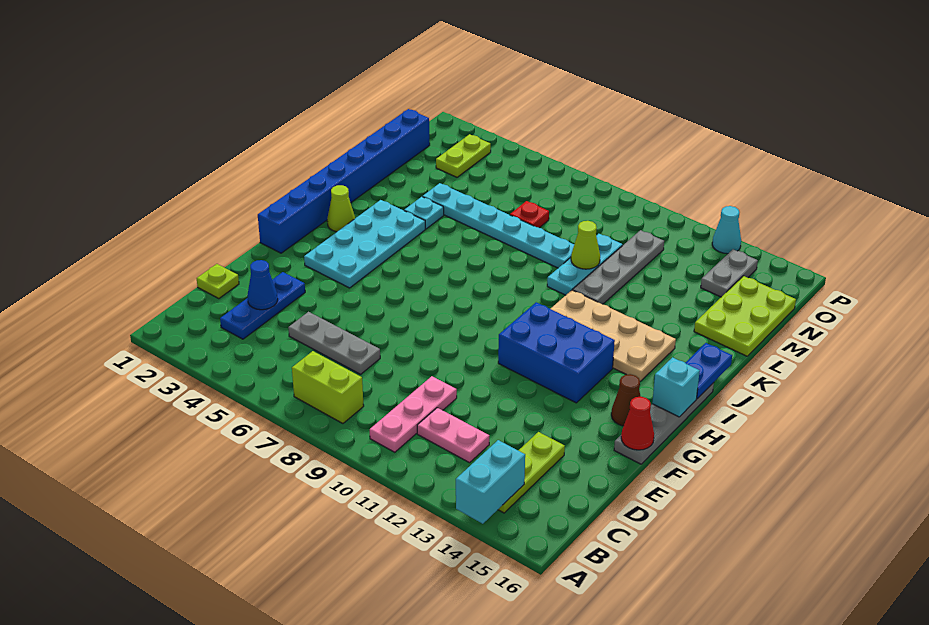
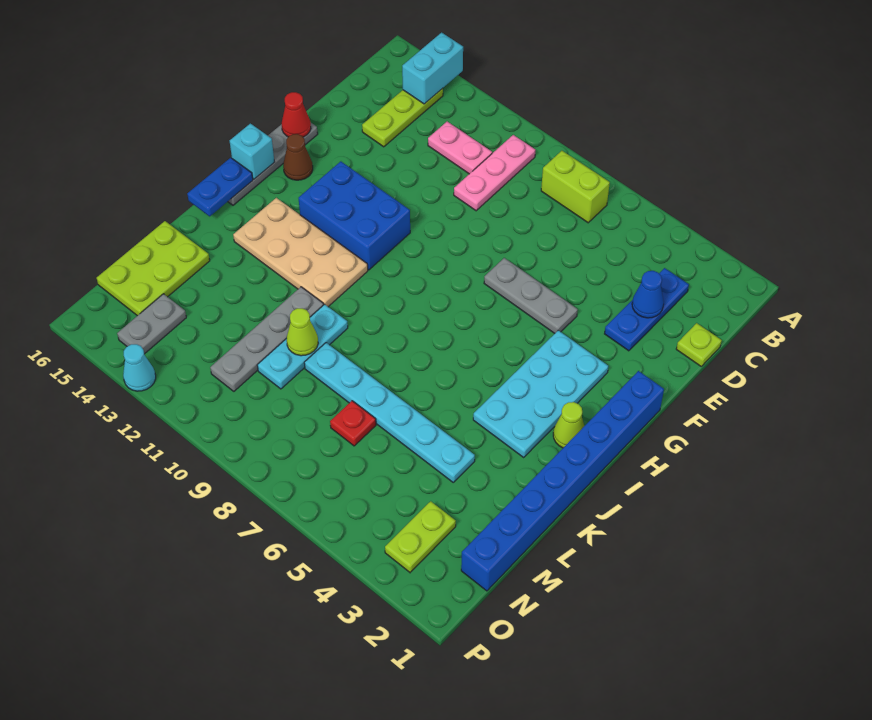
grey 1x3 plate [288,312,380,374] -> grey 1x3 plate moved to [484,258,578,333]
cyan 1x1 plate [404,197,444,229] -> none

